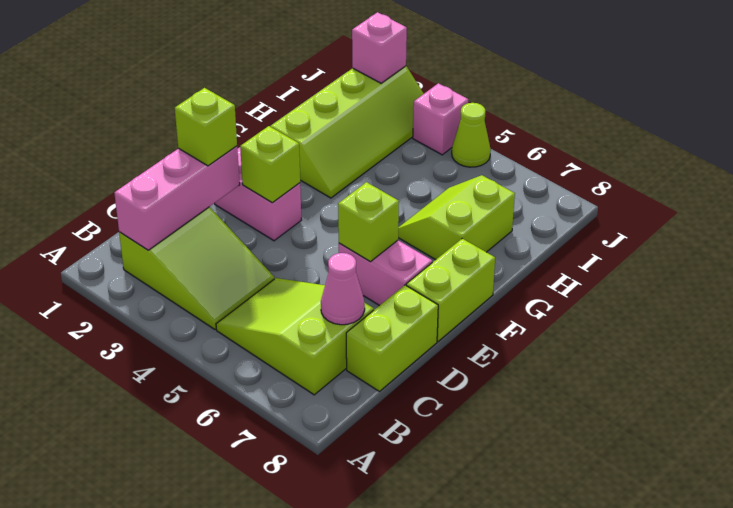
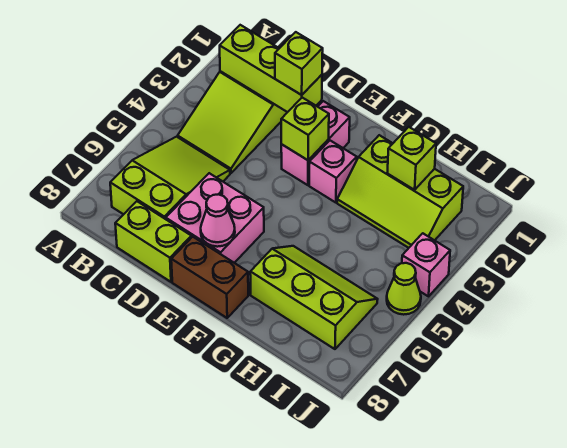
pink 1x3 brick [114,146,240,250] -> lime 1x3 brick [220,25,322,112]
pink 1x1 cone [321,253,365,325] -> pink 1x1 cone moved to [201,194,235,247]
pink 1x2 brick [339,240,432,306] -> pink 2x2 brick [166,173,264,263]
lime 1x1 brick [338,182,399,262] -> lime 1x1 brick moved to [387,127,436,190]
lime 1x2 brick [406,239,495,341] -> brown 1x2 brick [171,237,248,318]
lime 2x4 slope [270,66,424,198] -> lime 2x3 slope [337,135,463,248]
lime 2x2 slope [398,175,515,260] -> lime 2x3 slope [250,246,378,349]
pink 1x1 brick [352,12,407,83] -> pink 1x1 brick moved to [309,141,357,203]

